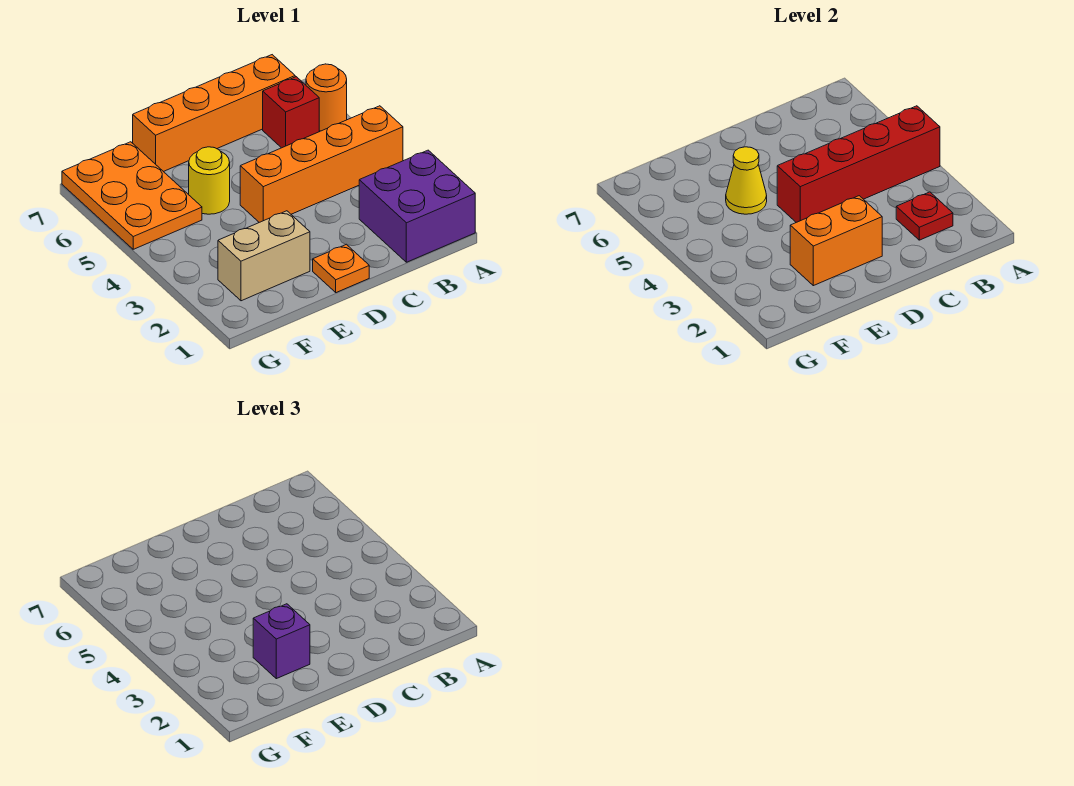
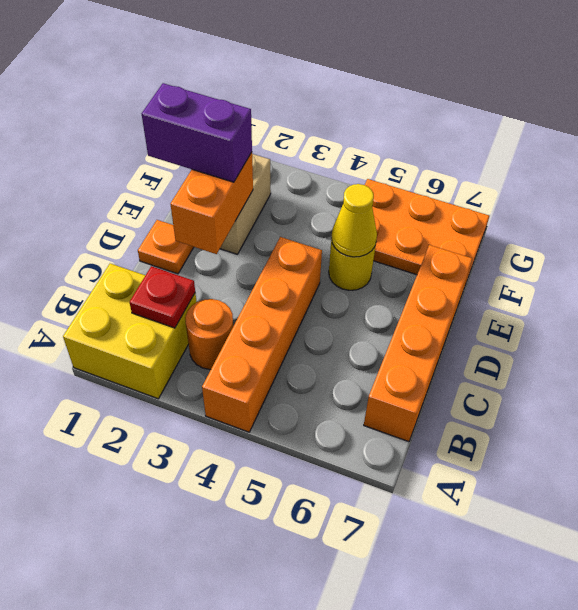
purple 2x2 brick [359,150,475,262] -> yellow 2x2 brick [63,263,196,399]
red 1x4 brick [777,106,940,222] -> none
orange 1x1 round brick [306,64,347,131] -> orange 1x1 round brick moved to [185,299,233,369]
red 1x1 brick [263,77,319,148] -> none
purple 1x1 brick [253,604,310,679] -> purple 1x2 brick [142,83,252,182]

